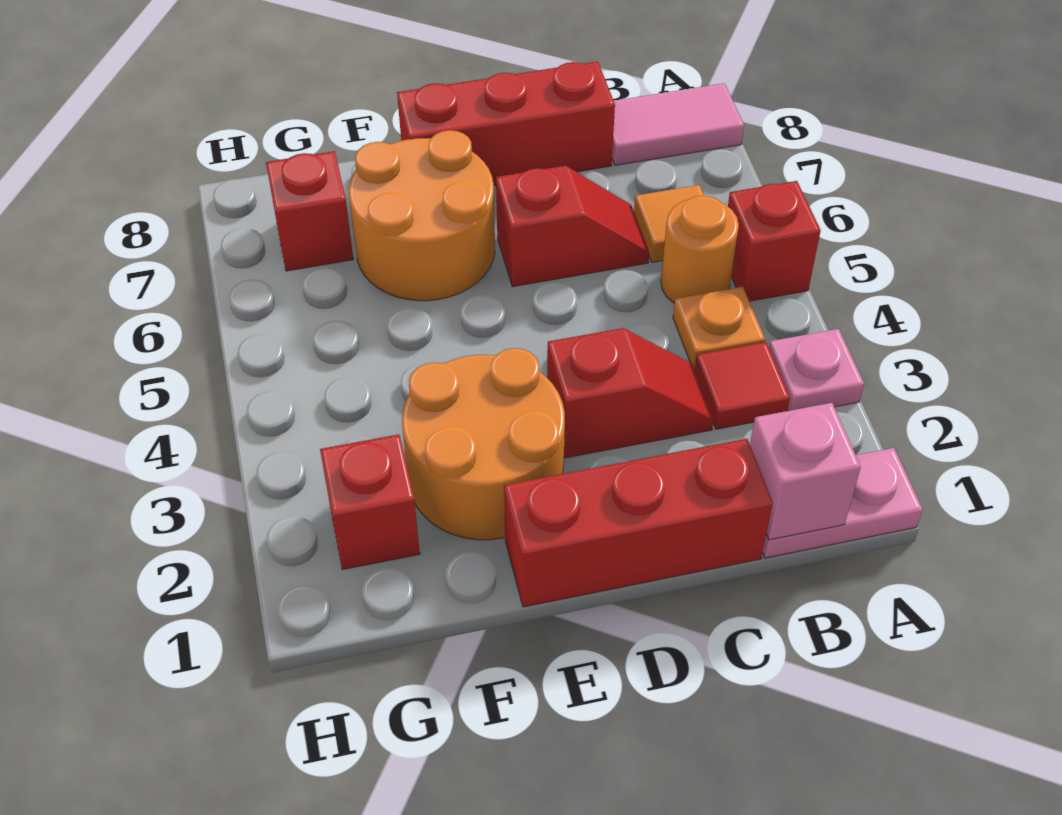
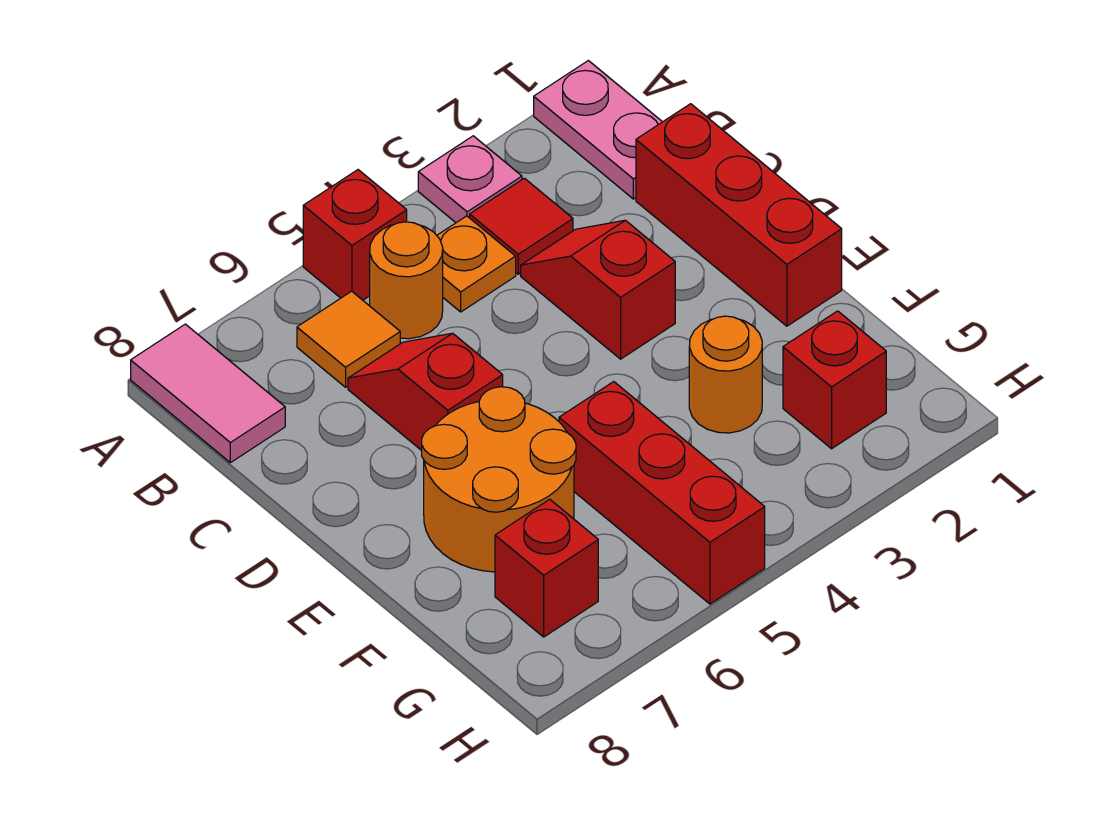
pink 1x1 brick [750,403,861,540] -> none
red 1x3 brick [397,61,615,185] -> red 1x3 brick moved to [559,382,765,604]
orange 2x2 round brick [402,348,565,540] -> orange 1x1 round brick [689,316,762,433]

